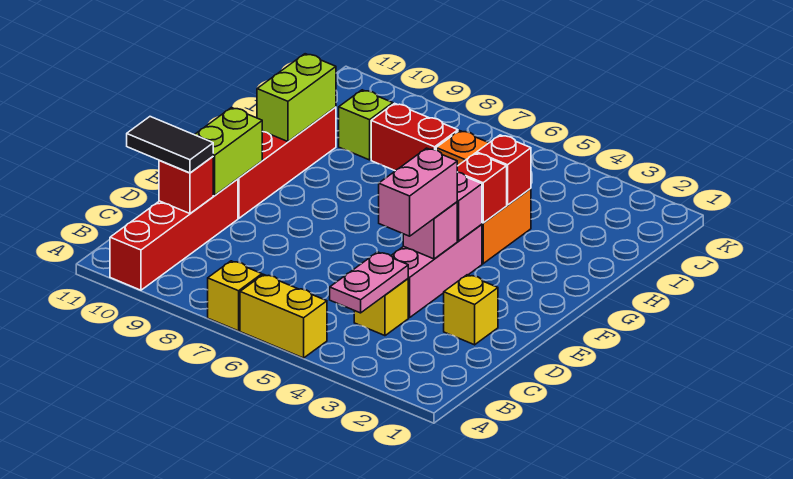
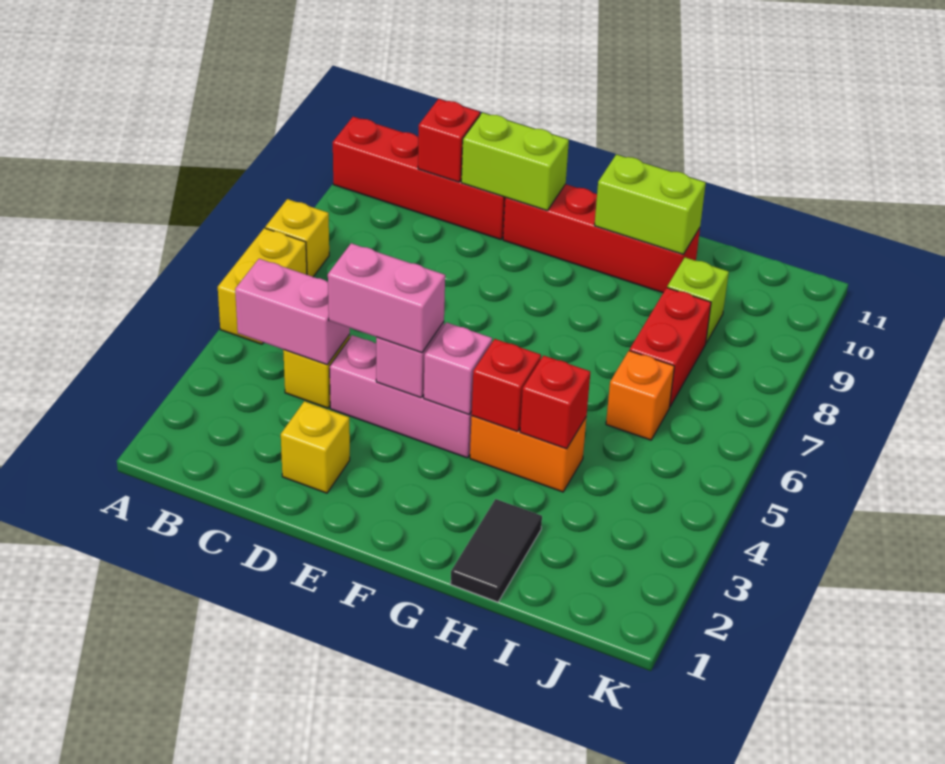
pink 1x2 plate [330,252,408,313] -> pink 1x2 brick [235,259,350,365]
black 1x2 tile [127,117,213,173] -> black 1x2 tile moved to [451,499,542,602]

